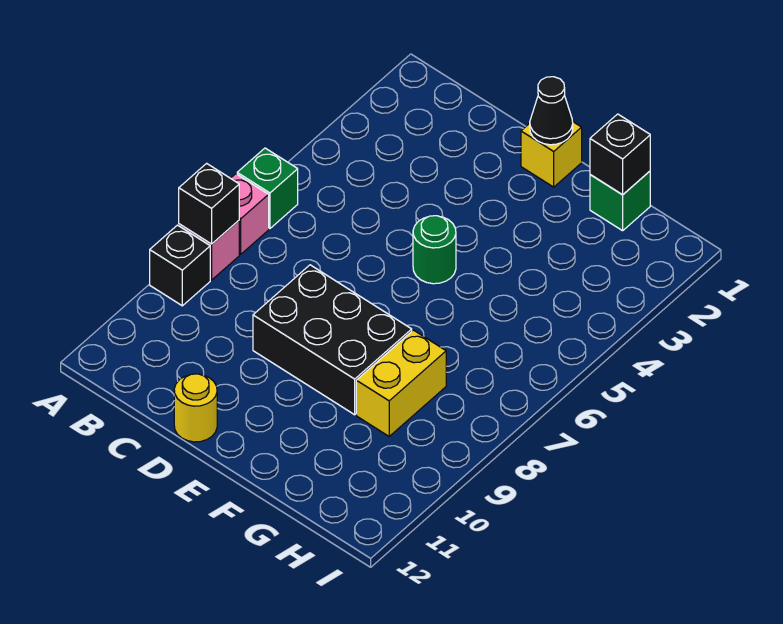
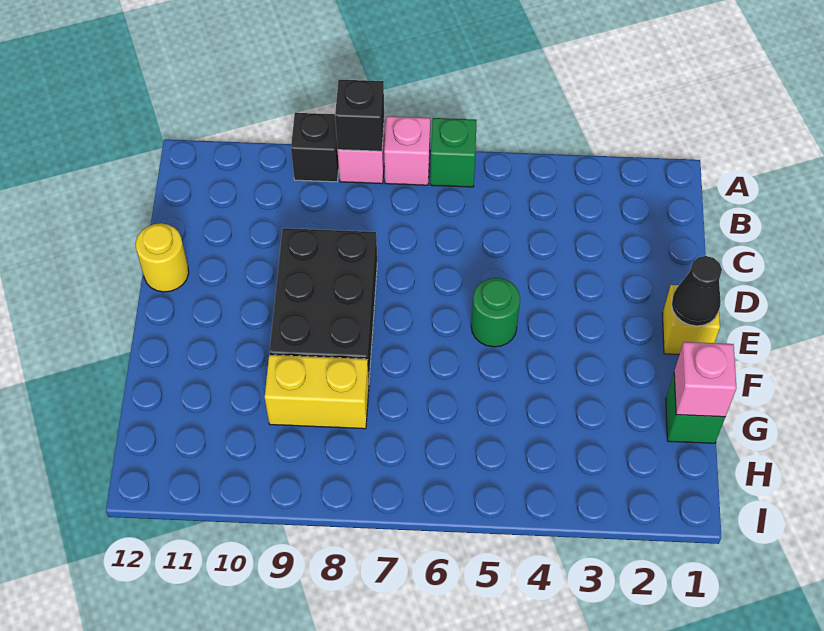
black 1x1 brick [590,114,650,195] -> pink 1x1 brick [674,342,736,417]

